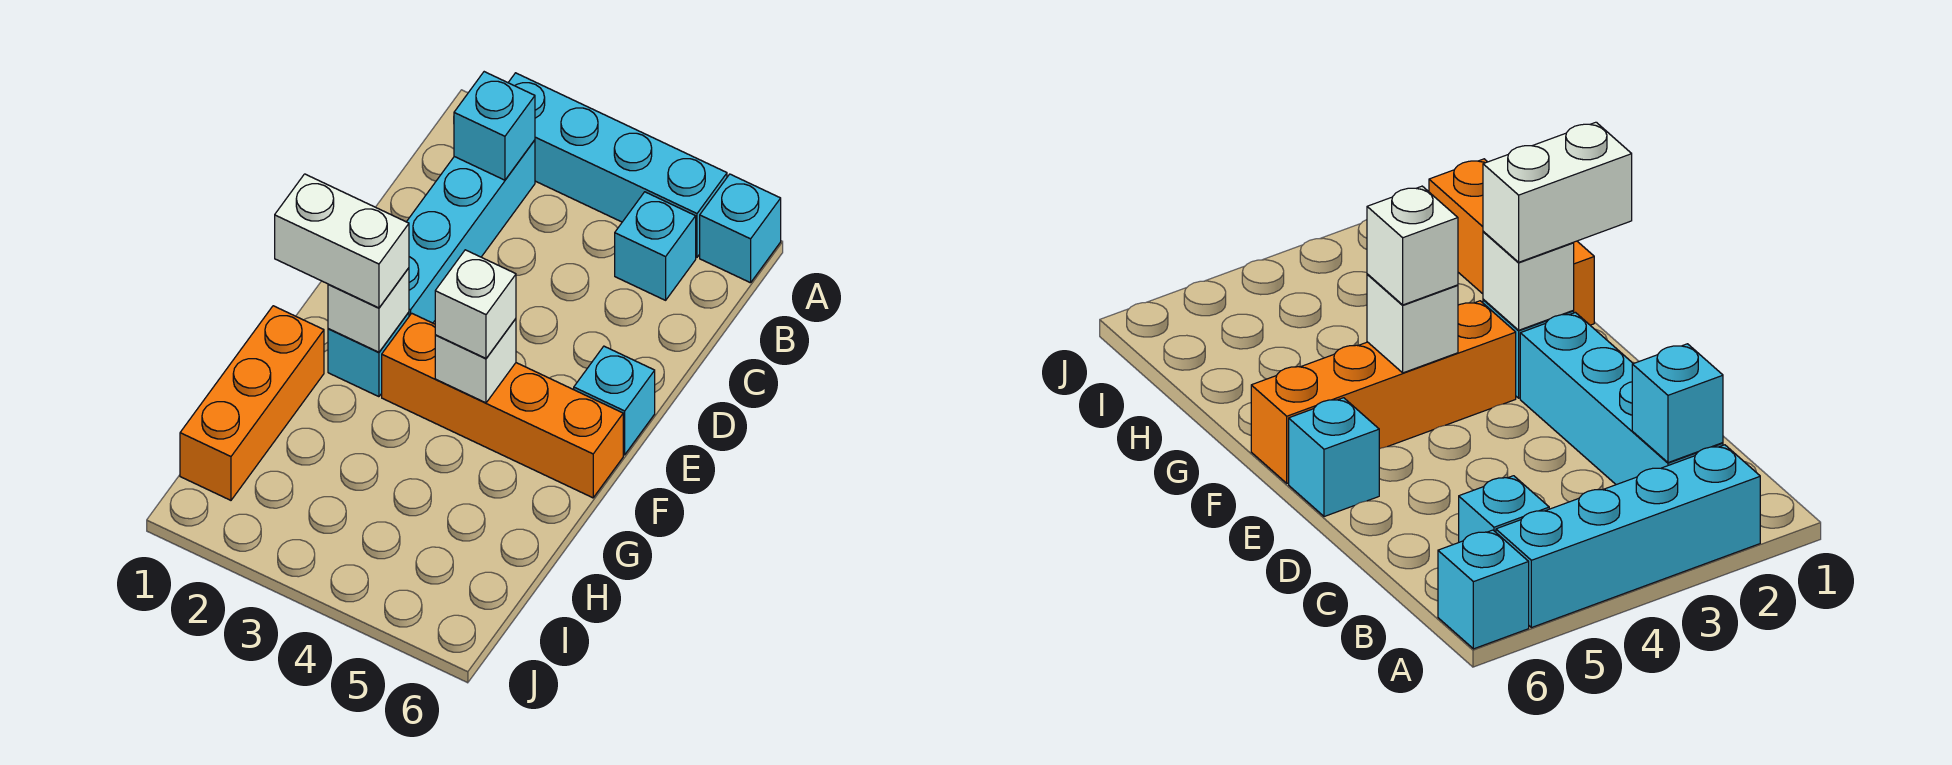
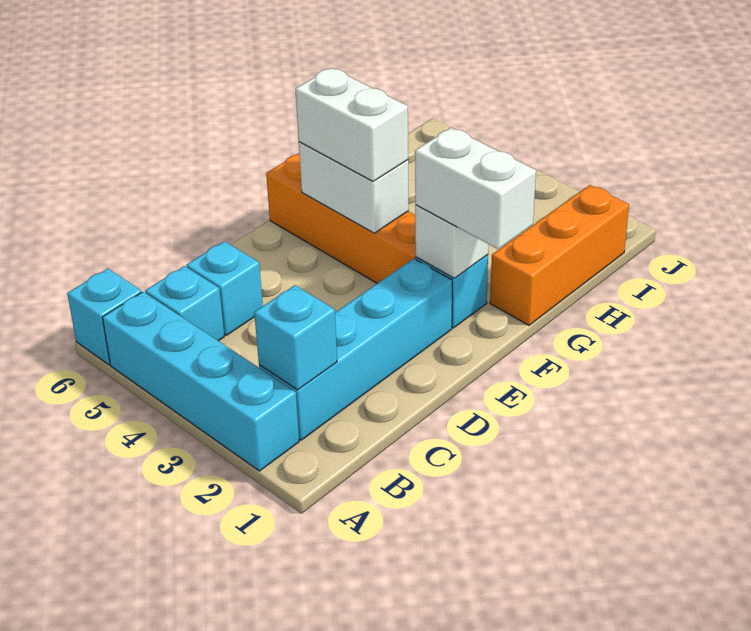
cyan 1x1 brick [574,346,655,455] -> cyan 1x1 brick moved to [186,241,263,335]
white 1x1 brick [435,319,516,403] -> white 1x2 brick [299,142,409,233]
white 1x1 brick [435,250,516,358] -> white 1x2 brick [296,68,408,182]

